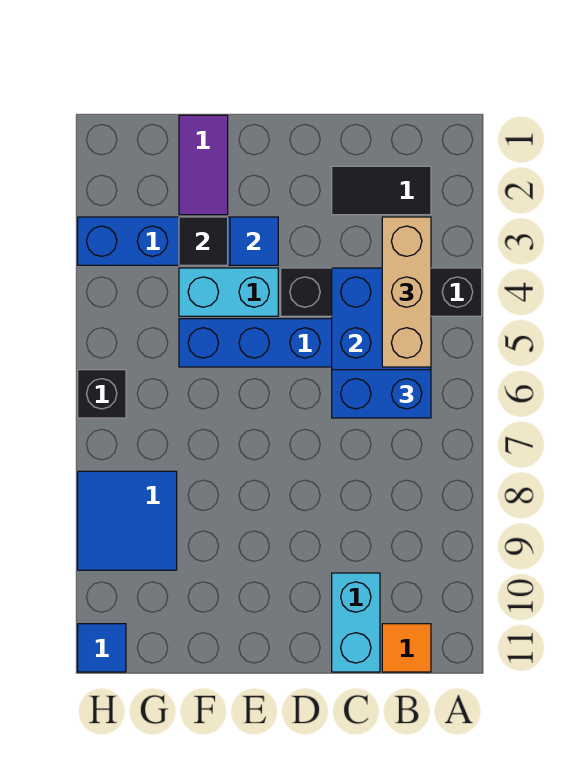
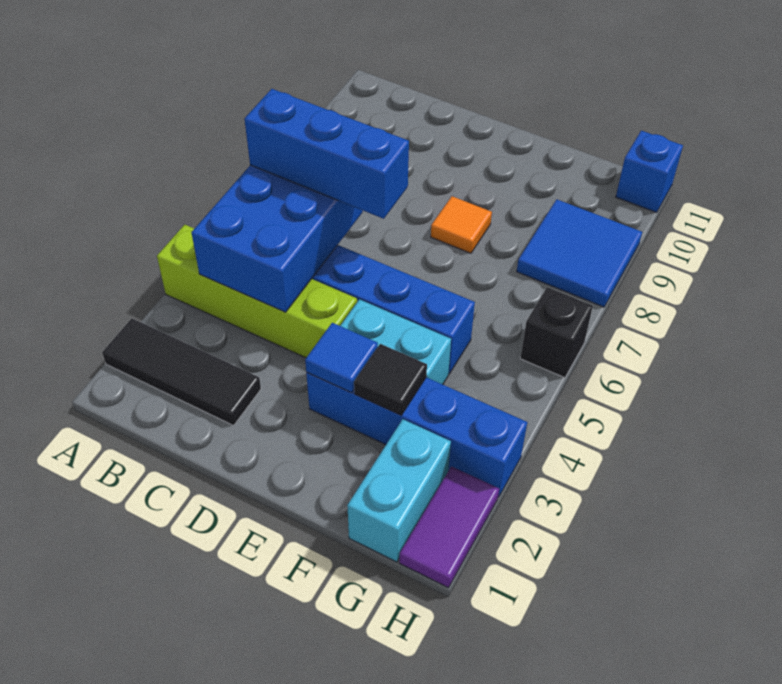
black 1x4 brick [281,268,482,316] -> lime 1x4 brick [157,225,357,358]
black 1x2 tile [332,166,431,215] -> black 1x3 tile [102,318,261,425]
tan 1x3 brick [382,217,431,367] -> none
blue 1x2 brick [332,370,431,418] -> blue 1x3 brick [245,89,409,219]
orange 1x1 tile [382,624,431,672] -> orange 1x1 tile moved to [431,196,492,253]
cyan 1x2 brick [332,573,380,672] -> cyan 1x2 brick moved to [347,419,451,562]
purple 1x2 tile [179,115,228,215] -> purple 1x2 tile moved to [399,466,499,588]
blue 1x1 tile [78,624,126,672] -> blue 1x1 brick [616,131,683,212]

